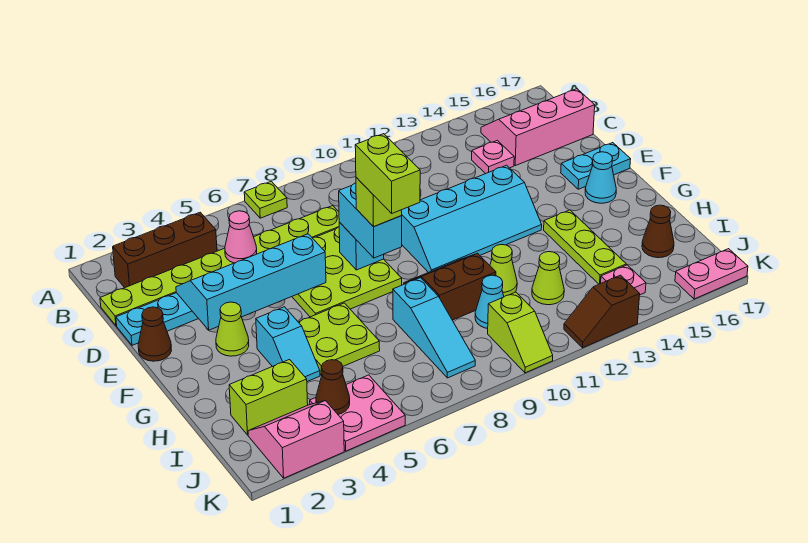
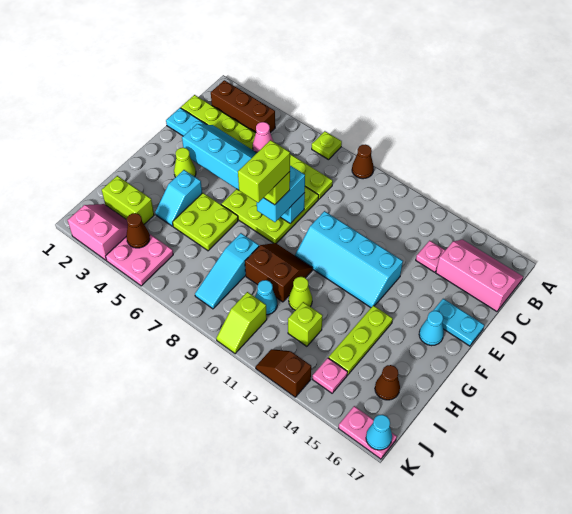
brown 1x1 cone [138,307,172,361] -> brown 1x1 cone moved to [352,144,374,179]
lime 1x1 cone [532,252,564,305] -> lime 1x1 brick [288,302,322,346]
none -> cyan 1x1 cone [366,415,392,450]

